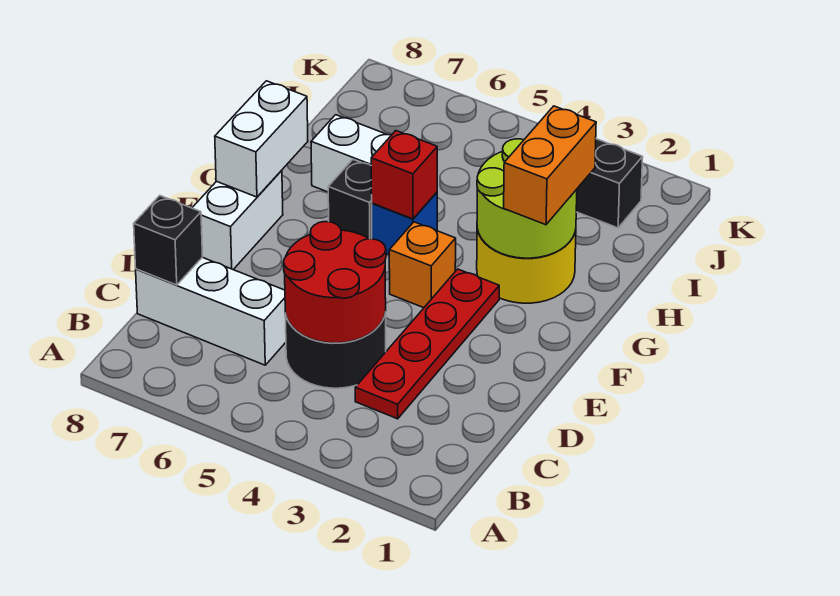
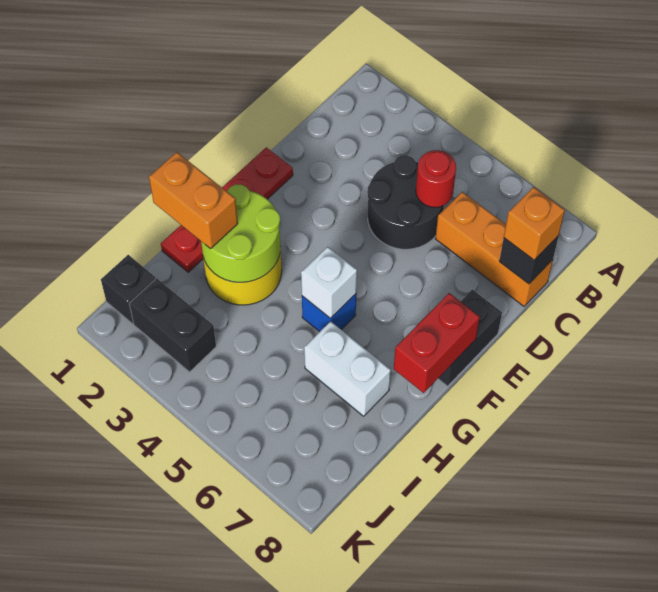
red 1x4 plate [355,269,499,419] -> red 1x4 plate moved to [161,147,293,272]
red 2x2 round brick [284,222,386,343] -> red 1x1 round brick [416,150,456,207]
white 1x3 brick [136,257,286,365] -> orange 1x3 brick [435,192,553,306]
white 1x2 brick [192,170,283,269] -> black 1x2 brick [438,290,502,386]
orange 1x1 brick [389,222,456,308] -> orange 1x1 brick moved to [504,187,565,260]
white 1x2 brick [215,81,308,197] -> red 1x2 brick [394,293,480,393]
orange 1x2 brick [504,106,596,225] -> orange 1x2 brick turned to [149,152,238,249]
red 1x1 brick [371,131,437,219] -> white 1x1 brick [301,247,357,318]
black 1x1 brick [328,160,372,239] -> black 1x1 brick moved to [101,255,156,324]

